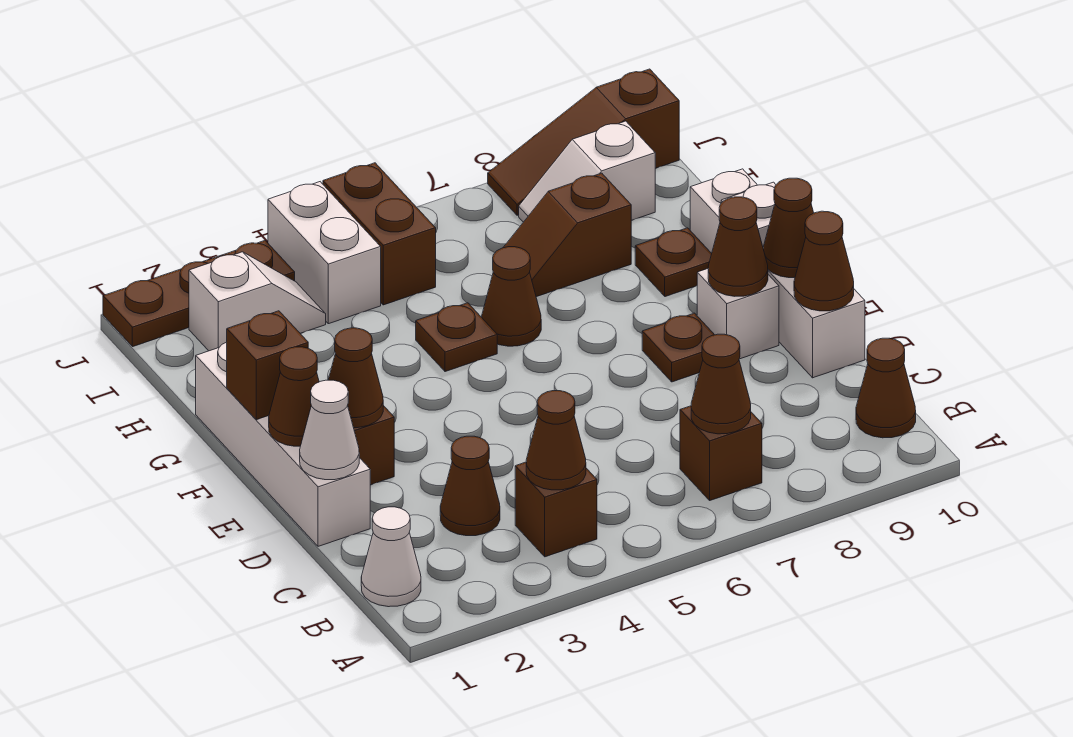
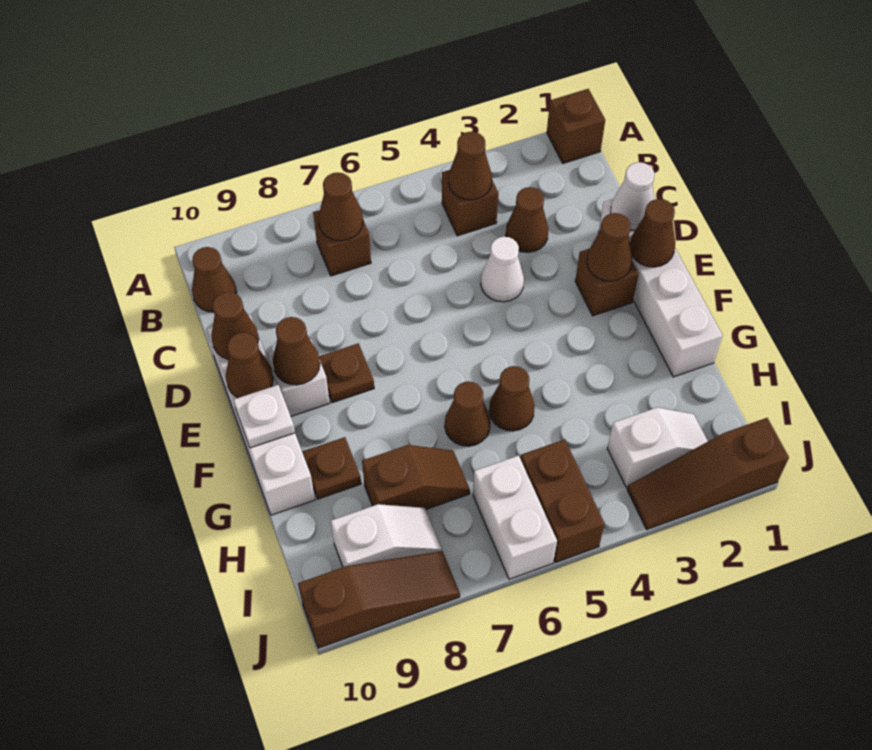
white 1x1 cone [361,507,421,607] -> white 1x1 cone moved to [481,237,524,302]
brown 1x1 brick [227,311,308,420] -> brown 1x1 brick moved to [547,89,605,163]
brown 1x1 plate [416,303,497,372] -> brown 1x1 cone [489,366,535,431]
white 1x2 slope [189,252,326,351] -> white 1x2 slope turned to [607,407,708,487]
white 1x2 brick [268,182,381,324] -> white 1x2 brick moved to [473,455,557,579]
brown 1x3 plate [103,241,295,347] -> brown 1x3 slope [627,418,789,529]

